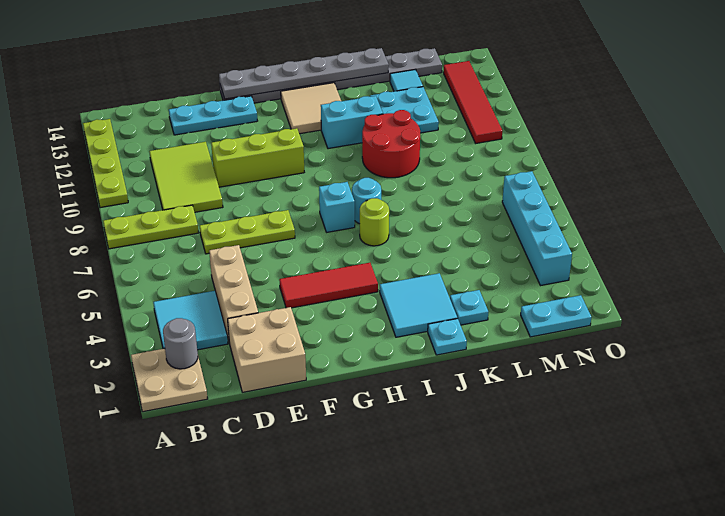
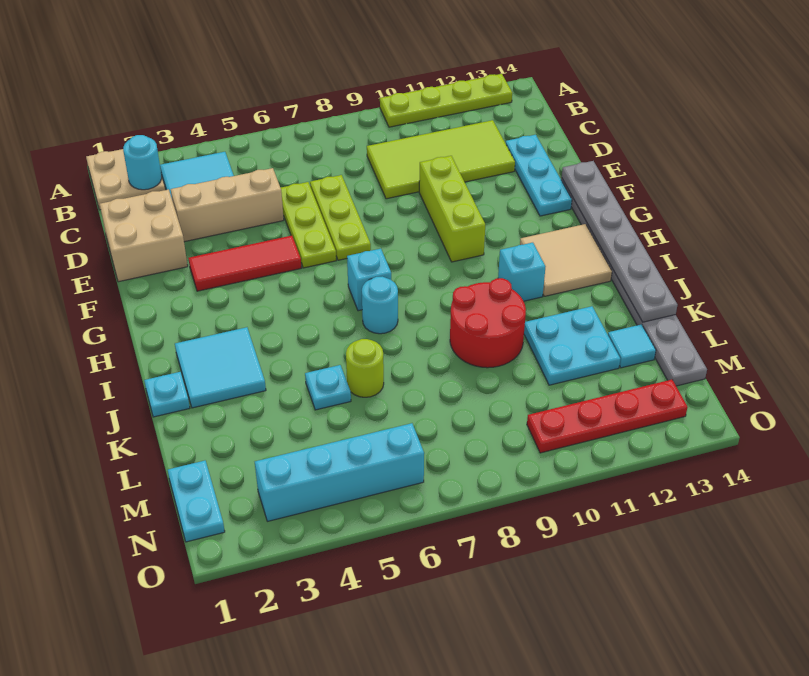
lime 1x3 plate [103,205,199,249] -> lime 1x3 plate moved to [281,182,336,268]
grey 1x1 round brick [163,318,198,369] -> cyan 1x1 round brick [123,135,162,190]
lime 2x3 tile [149,142,223,212] -> lime 2x4 tile [367,120,515,199]
red 1x3 tile [279,263,378,308] -> red 1x3 tile turned to [188,236,301,291]
lime 1x1 round brick [360,198,389,246] -> lime 1x1 round brick moved to [346,339,384,397]
cyan 1x2 brick [321,96,383,149] -> cyan 1x1 brick [498,243,546,301]
cyan 1x1 plate [450,290,488,325] -> cyan 1x1 plate moved to [305,365,351,410]
red 1x4 tile [443,61,502,143] -> red 1x4 plate [527,380,688,453]

